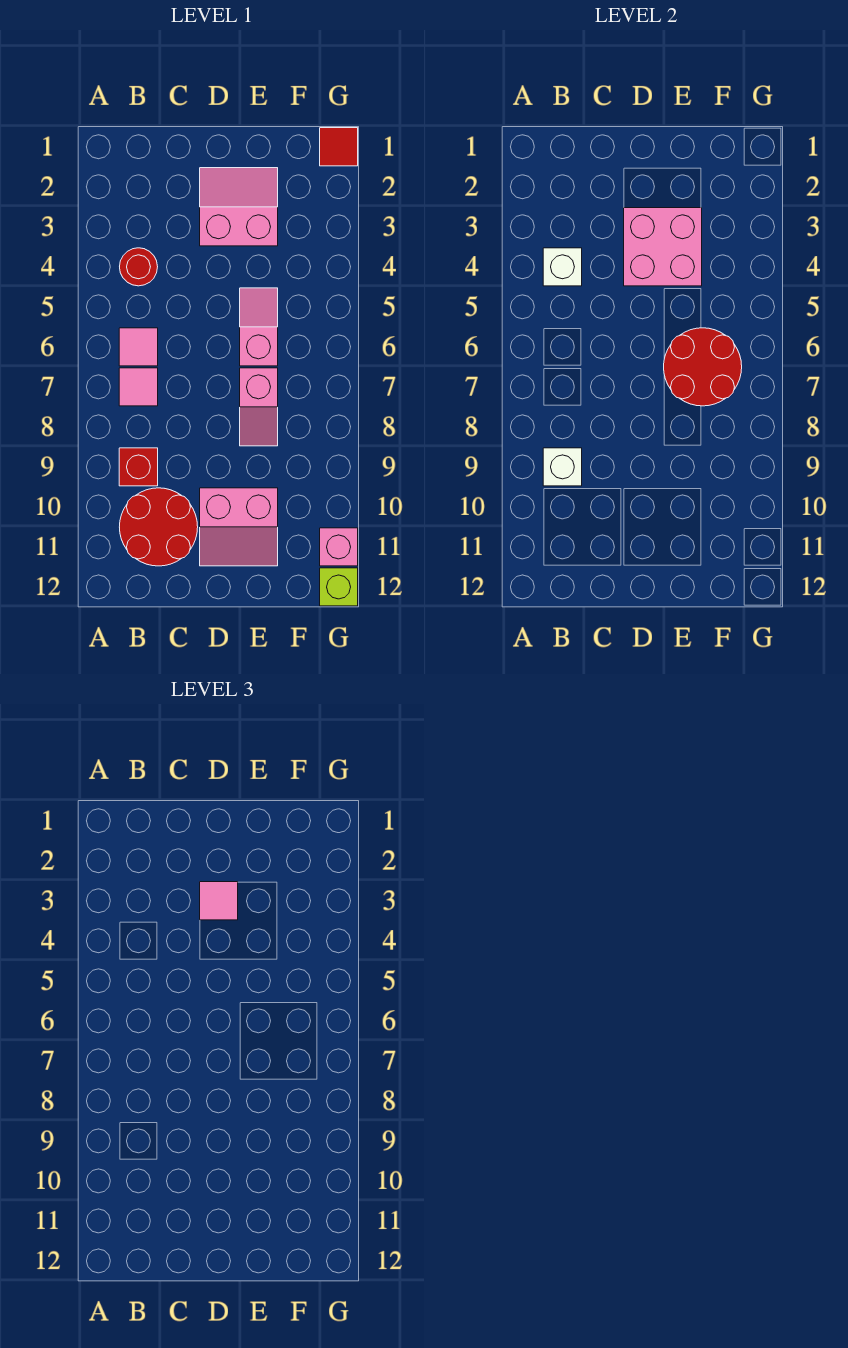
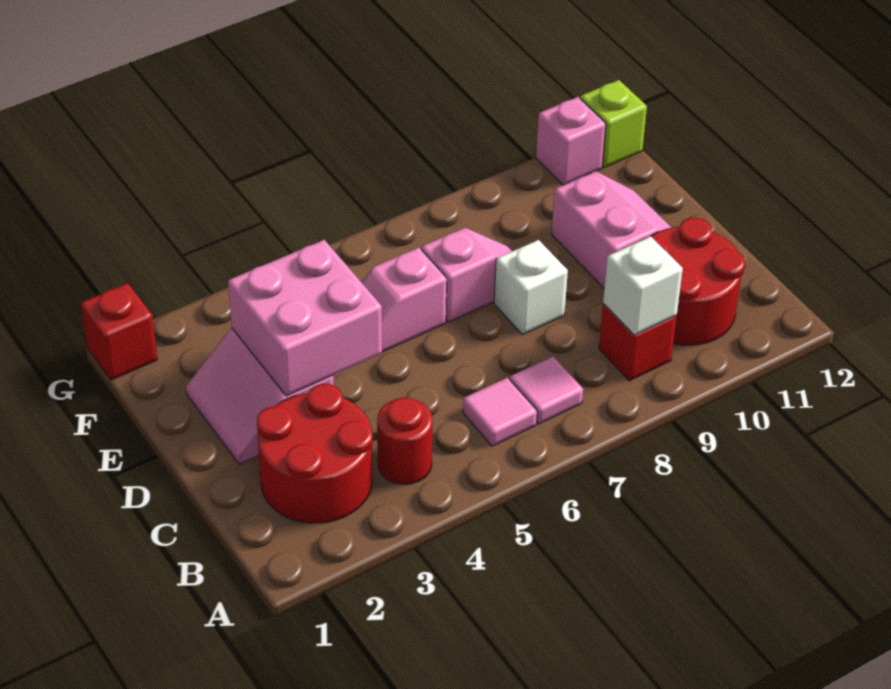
white 1x1 brick [543,248,582,286] -> white 1x1 brick moved to [494,240,568,335]
pink 1x1 tile [200,882,238,920] -> none
red 2x2 round brick [664,328,742,406] -> red 2x2 round brick moved to [257,384,373,523]
red 1x1 tile [320,128,358,166] -> red 1x1 brick [81,283,157,380]

